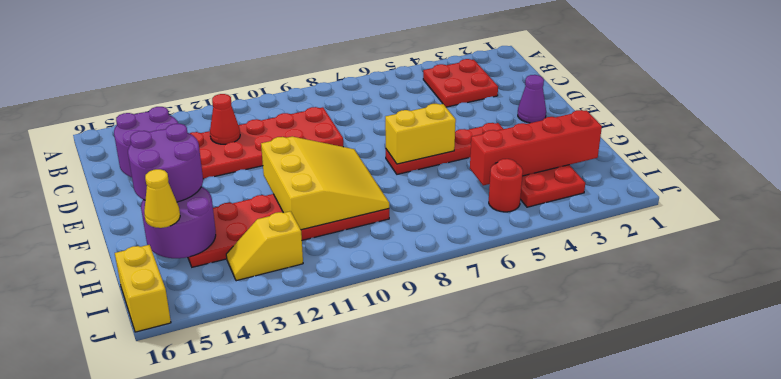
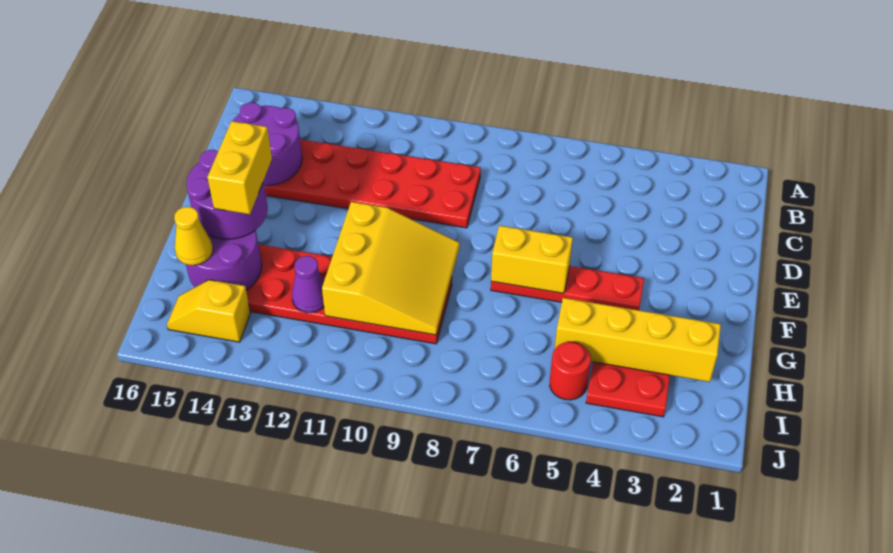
red 2x2 plate [423,59,498,107] -> none
red 1x1 cone [210,94,240,144] -> none
purple 1x1 cone [518,75,546,123] -> purple 1x1 cone moved to [292,256,324,313]
red 1x4 brick [470,110,602,185] -> yellow 1x4 brick [555,298,721,382]
yellow 1x2 slope [226,211,303,281] -> yellow 1x2 slope moved to [167,280,251,342]
yellow 1x2 brick [115,245,171,332] -> yellow 1x2 brick moved to [207,121,272,214]

